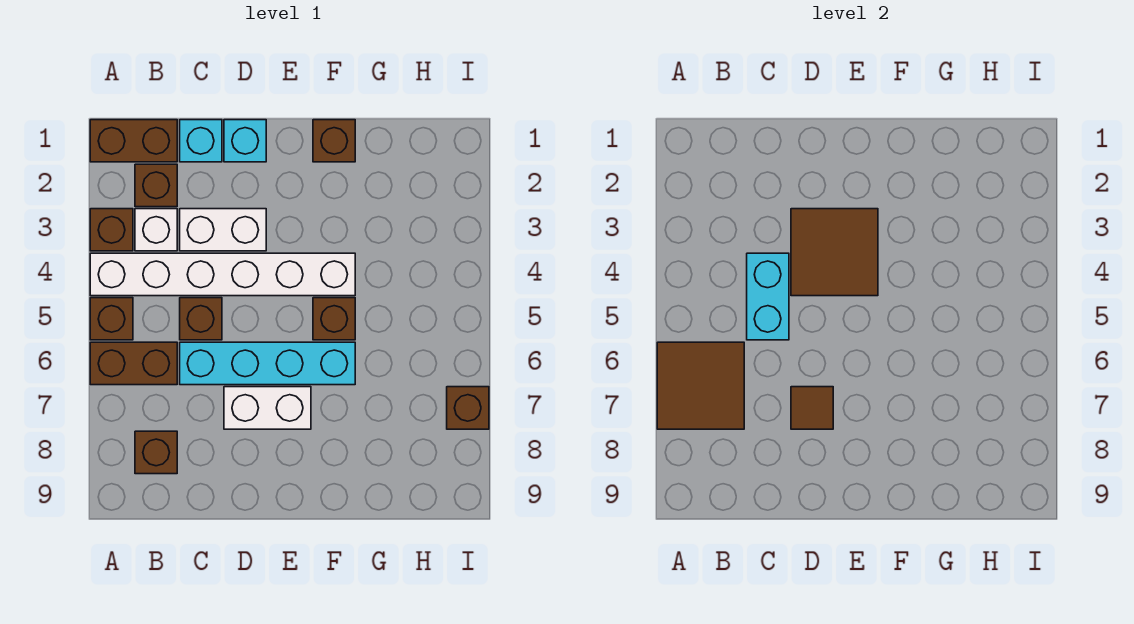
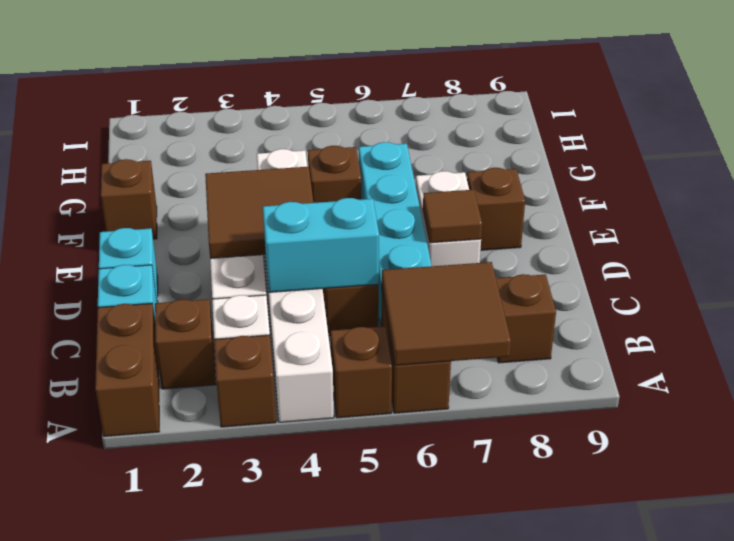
brown 1x1 brick [447,387,489,429] -> brown 1x1 brick moved to [467,168,525,250]

